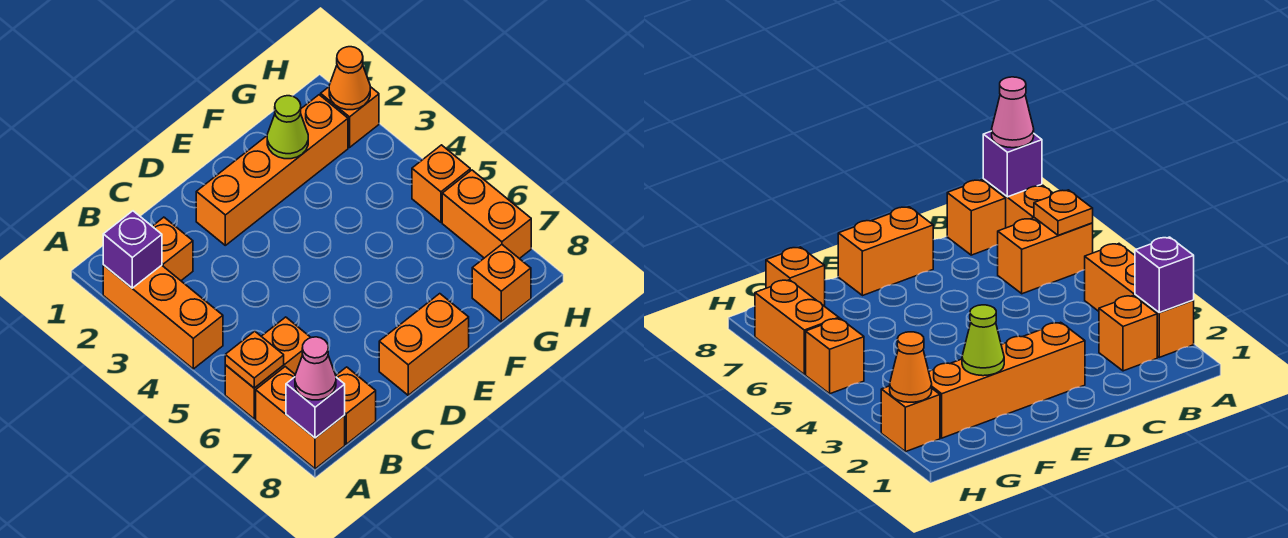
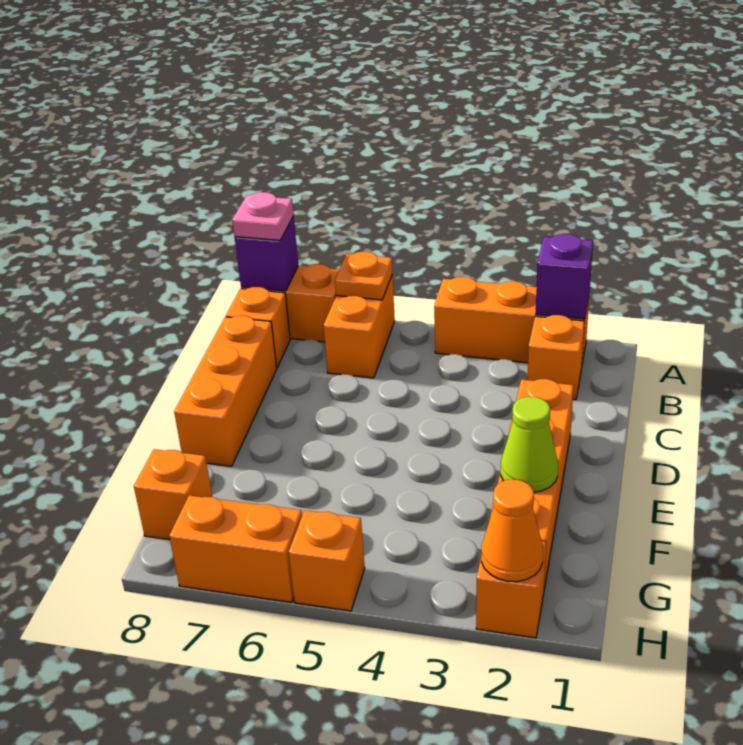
pink 1x1 cone [295,337,336,400] -> pink 1x1 plate [232,192,294,240]
orange 1x2 brick [379,294,469,395] -> orange 1x3 brick [174,316,277,466]

